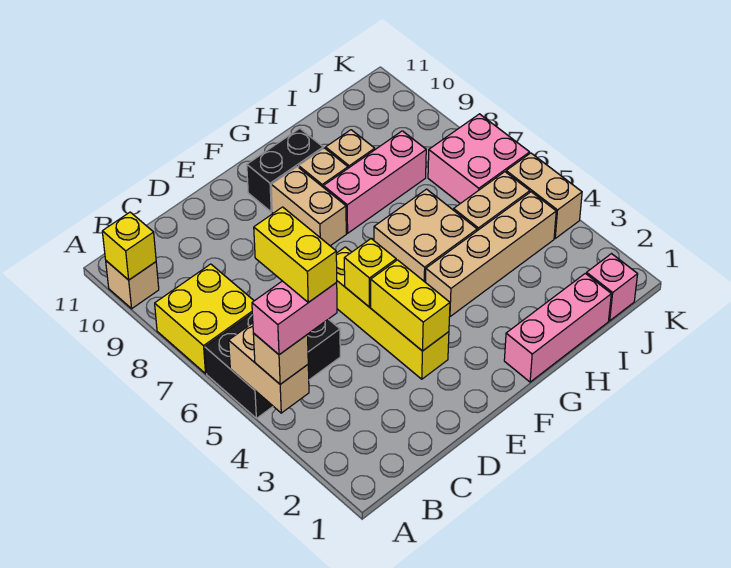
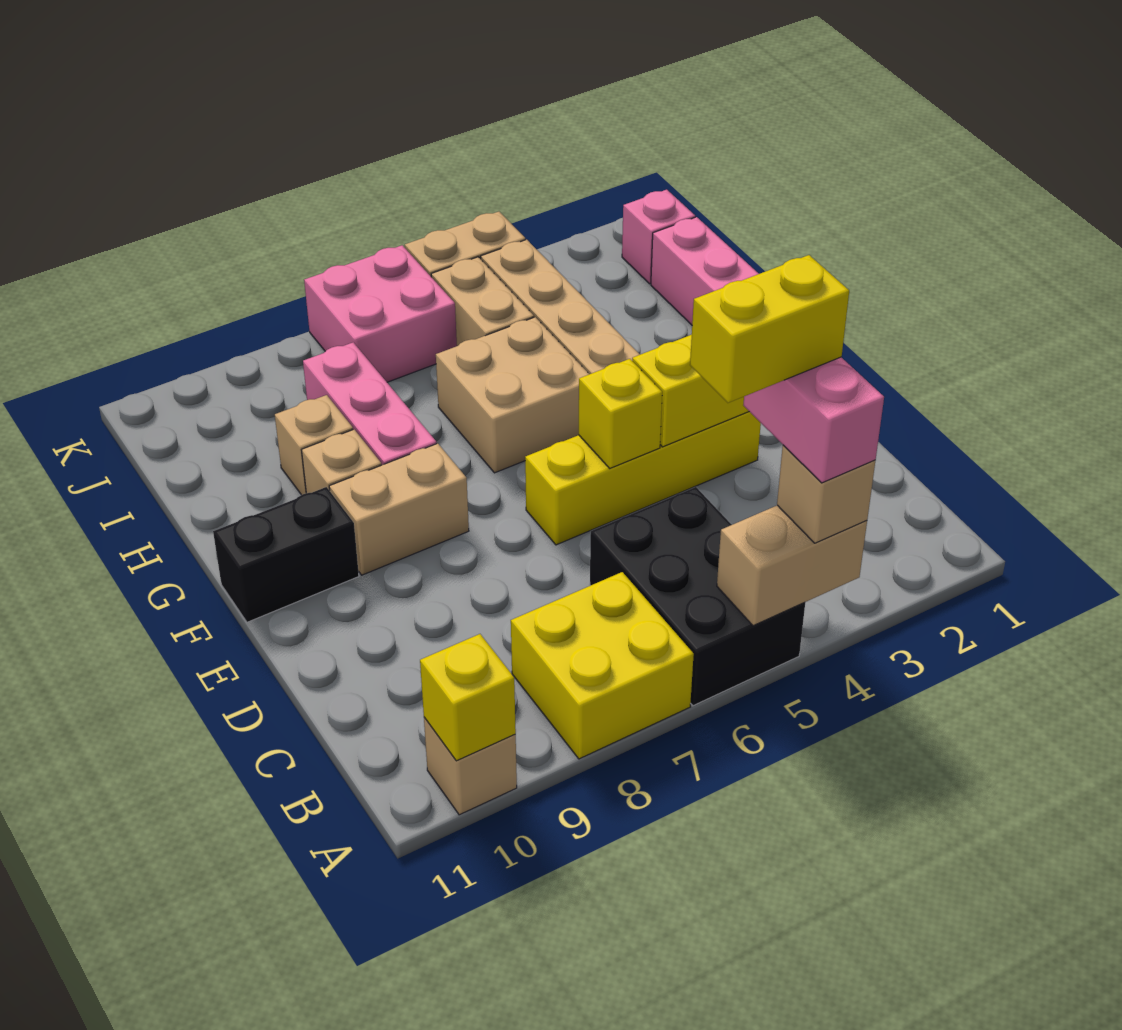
black 1x2 brick [247,128,323,212] -> black 1x2 brick turned to [213,487,359,622]

